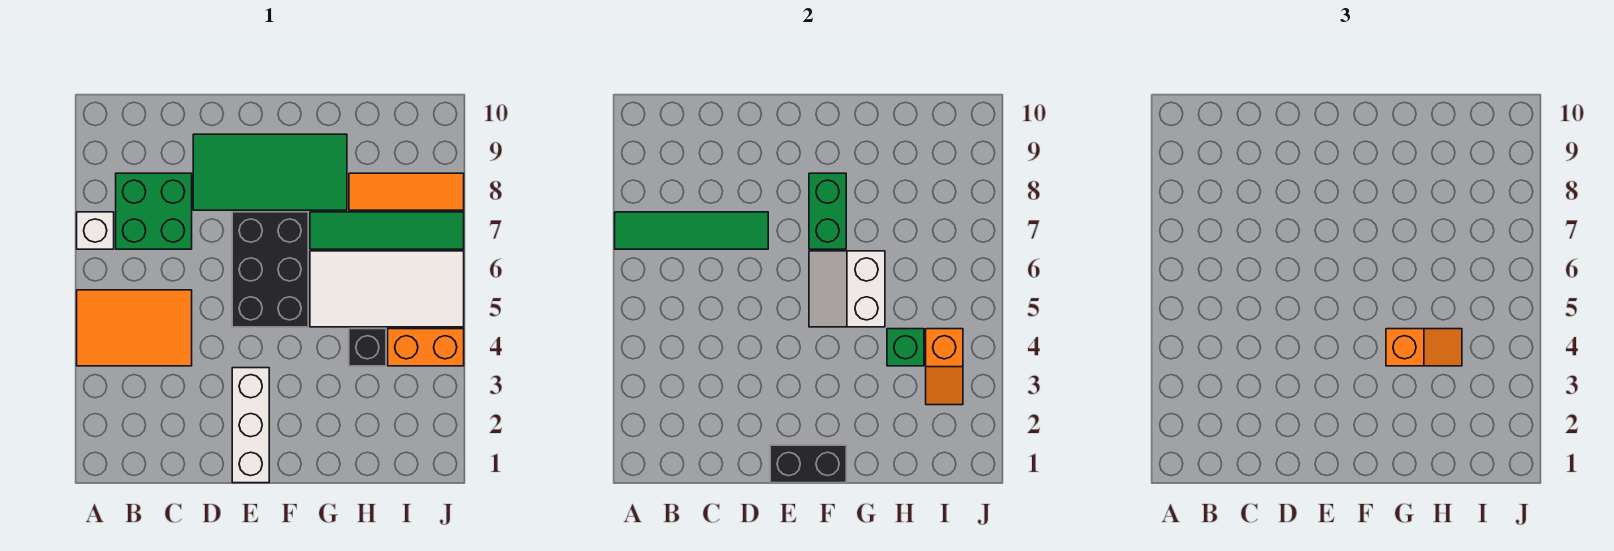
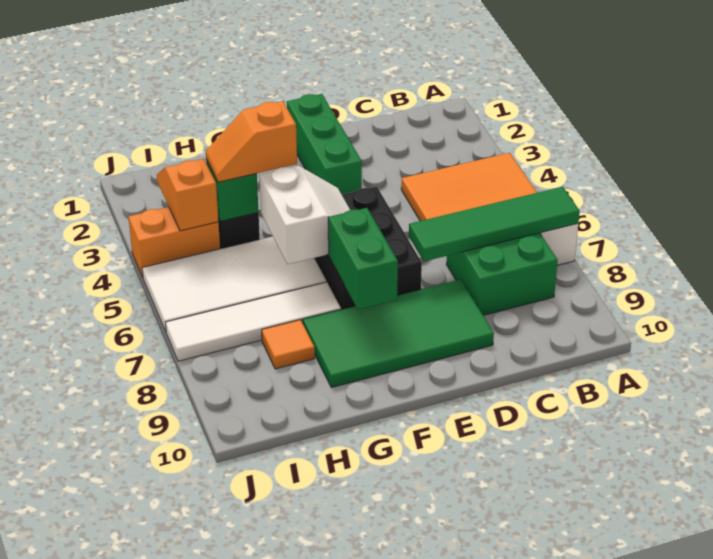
white 1x3 brick [232,368,269,483] -> green 1x3 brick [287,94,362,194]
black 1x2 brick [770,445,846,483] -> none
green 1x4 tile [310,212,464,249] -> white 1x4 tile [165,282,341,361]
orange 1x3 tile [349,173,464,210] -> orange 1x1 tile [262,320,315,369]

